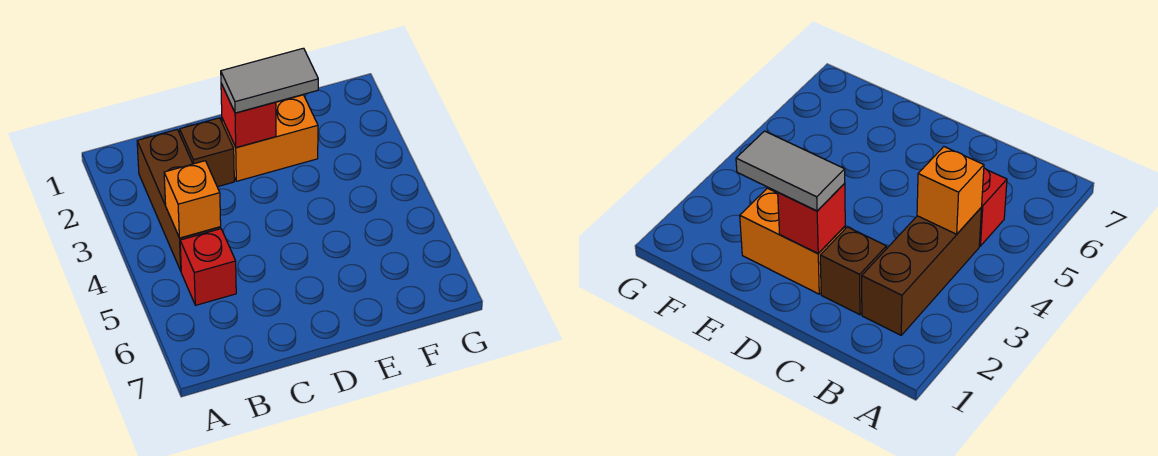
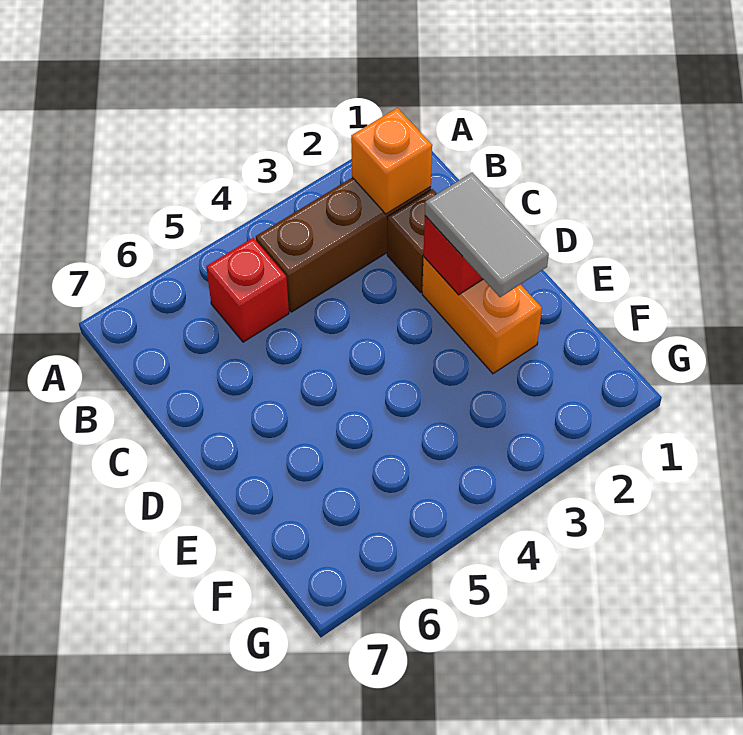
orange 1x1 brick [164,161,221,238] -> orange 1x1 brick moved to [351,108,432,214]

